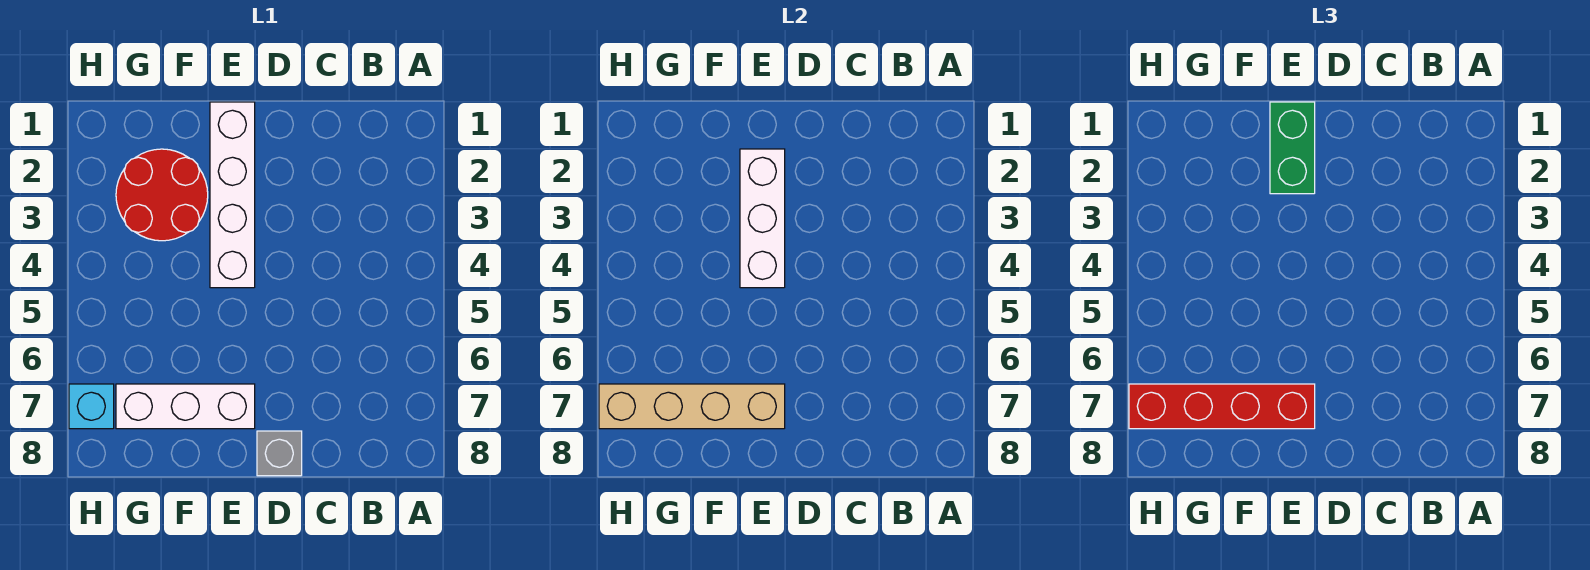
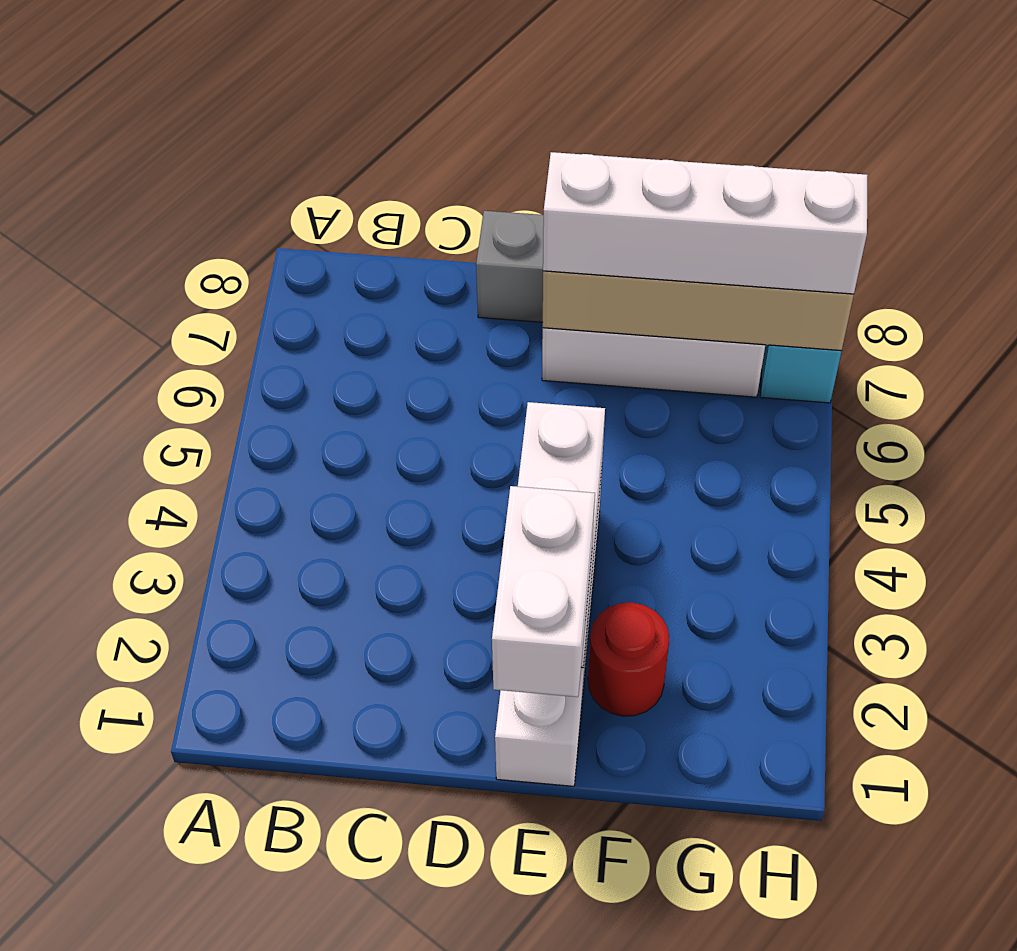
green 1x2 brick [1270,102,1315,194] -> white 1x2 brick [492,486,595,697]
red 1x4 brick [1129,384,1315,429] -> white 1x4 brick [543,152,868,294]
red 2x2 round brick [116,149,208,241] -> red 1x1 round brick [588,602,669,716]

